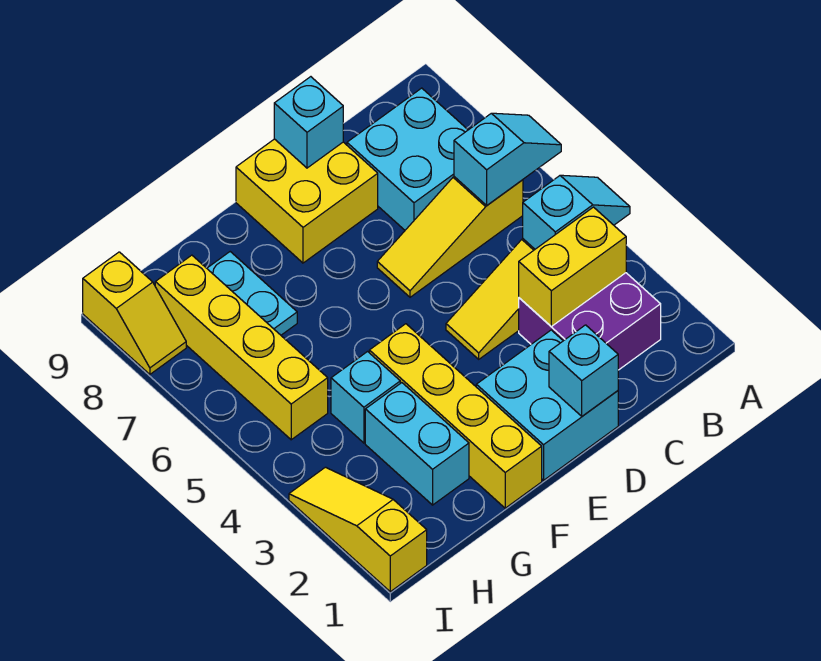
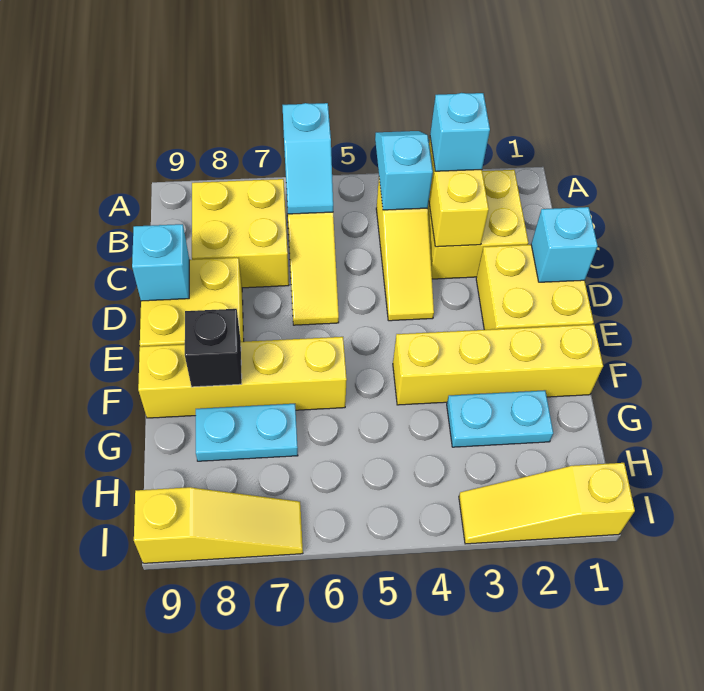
cyan 1x2 slope [454,113,561,205] -> cyan 1x2 slope turned to [282,103,333,214]
purple 2x2 brick [519,273,661,370] -> yellow 2x2 brick [428,170,528,279]
cyan 2x2 brick [347,88,468,230] -> yellow 2x2 brick [192,179,289,288]
cyan 2x2 brick [476,330,618,480] -> yellow 2x2 brick [476,245,594,330]
none -> black 1x1 brick [185,309,242,387]
cyan 1x2 brick [365,383,469,505] -> cyan 1x2 plate [447,390,553,447]
cyan 1x1 brick [331,352,400,443] -> cyan 1x1 brick moved to [430,93,490,171]
yellow 1x4 brick [155,255,328,440] -> yellow 1x4 brick moved to [138,337,347,418]
yellow 1x2 slope [83,252,186,374] -> yellow 1x3 slope [134,487,303,563]

